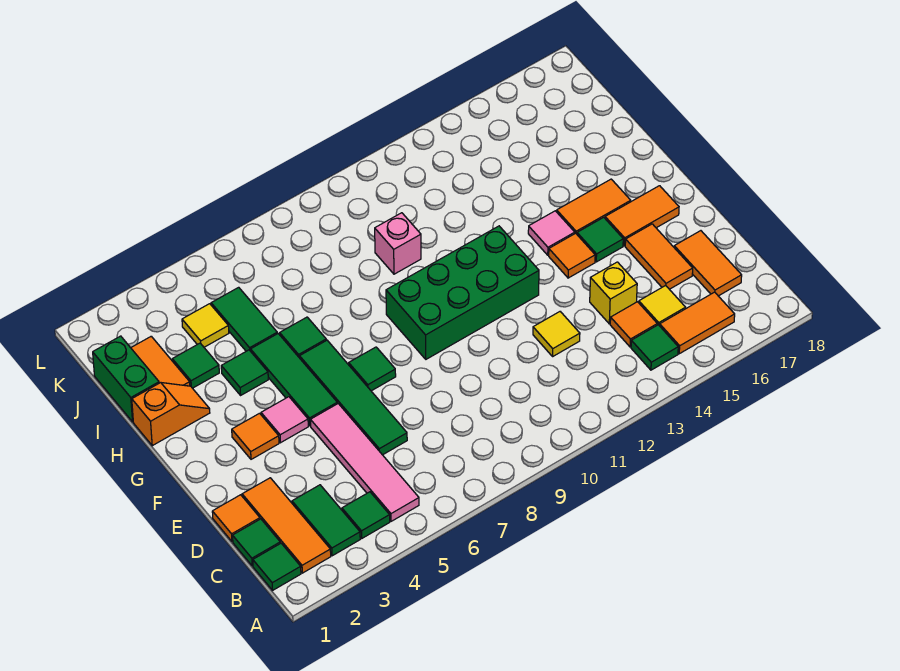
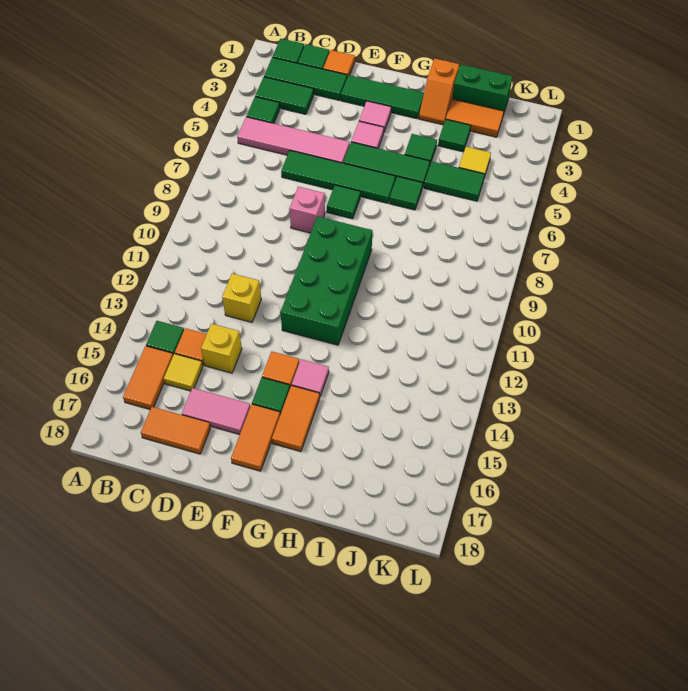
orange 1x3 tile [242,478,331,573] -> green 1x3 tile [264,57,347,100]
yellow 1x1 tile [533,312,580,356] -> yellow 1x1 brick [222,273,261,322]
orange 1x2 tile [625,224,693,289] -> pink 1x2 tile [182,388,250,435]
none -> green 1x3 tile [341,75,424,119]
orange 1x1 tile [232,413,279,459] -> pink 1x1 tile [359,101,391,132]
pink 1x1 brick [375,213,421,274] -> pink 1x1 brick moved to [290,187,325,233]

